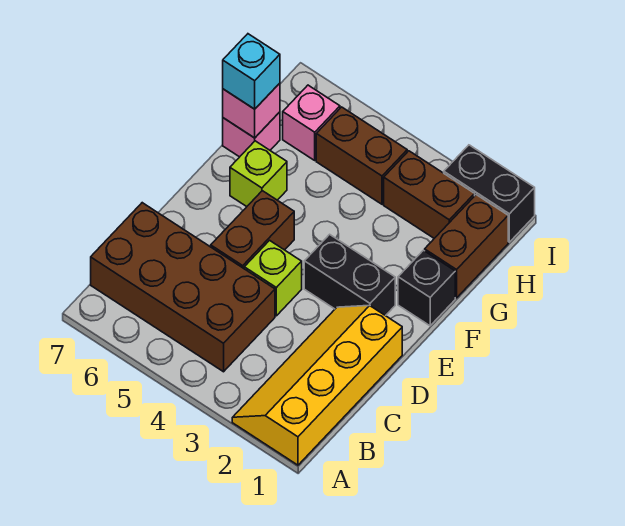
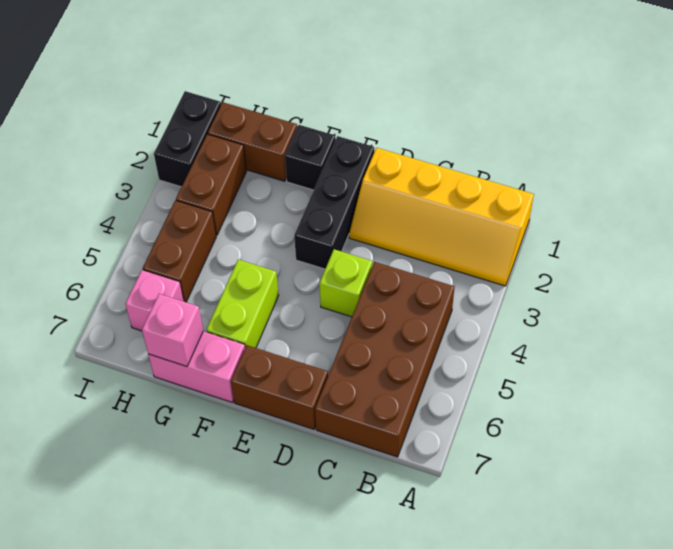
brown 1x2 brick [211,191,294,268] -> brown 1x2 brick moved to [231,345,328,429]
black 1x2 brick [304,234,395,316] -> black 1x3 brick [294,136,374,269]
lime 1x1 brick [230,141,287,207] -> lime 1x2 brick [206,260,279,348]
pink 1x1 brick [223,112,280,157] -> pink 1x2 brick [148,331,245,402]
cyan 1x1 brick [223,34,280,109] -> none

